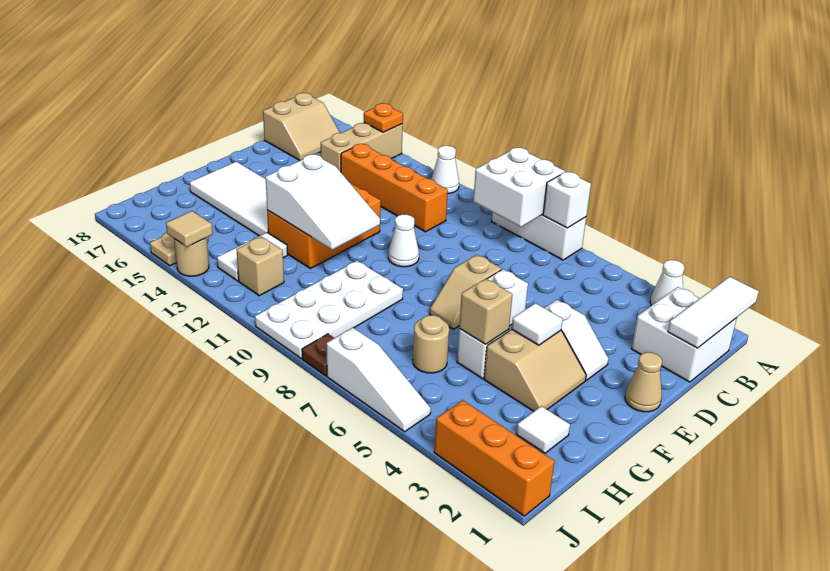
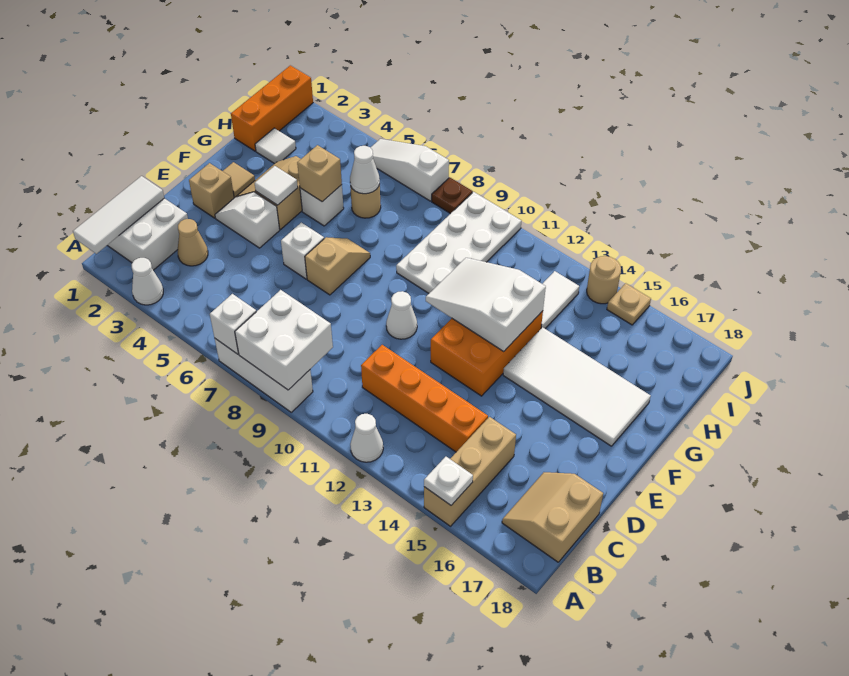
orange 1x1 plate [364,103,403,132] -> white 1x1 plate [424,457,473,505]
tan 1x1 cone [625,352,662,412] -> tan 1x1 cone moved to [178,219,208,266]
none -> white 1x1 cone [350,146,380,194]
tan 1x1 brick [236,237,284,296] -> tan 1x1 brick moved to [189,163,234,218]
orange 1x3 brick [434,400,555,516] -> orange 1x3 brick turned to [231,65,313,151]
tan 1x1 tile [166,211,213,247] -> tan 1x1 tile moved to [223,162,255,198]

